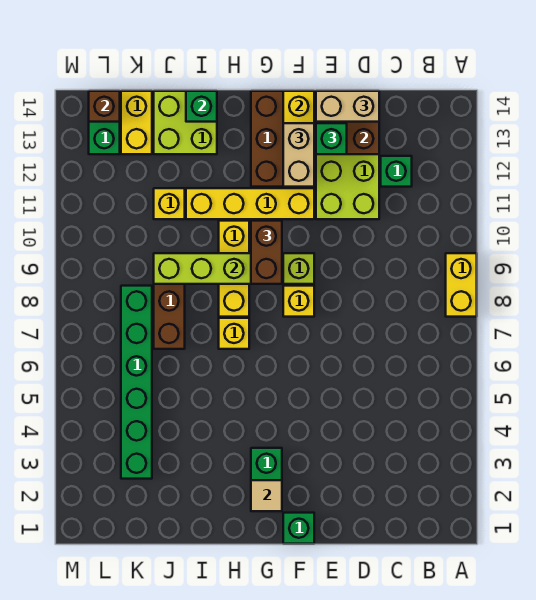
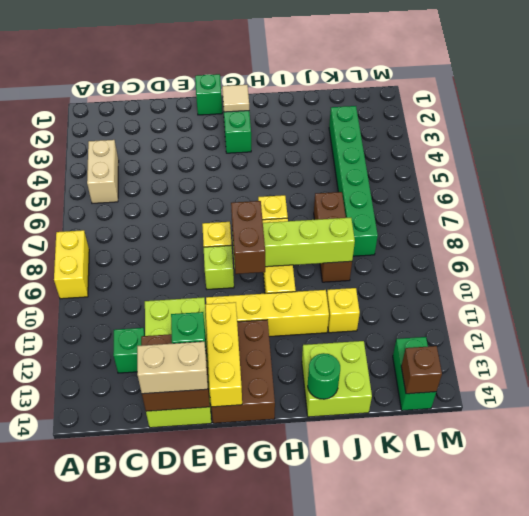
tan 1x2 brick [283,123,314,187] -> tan 1x2 brick moved to [87,140,119,203]
green 1x1 brick [186,91,217,122] -> green 1x1 round brick [307,353,340,399]
yellow 1x2 brick [121,91,152,154] -> none

